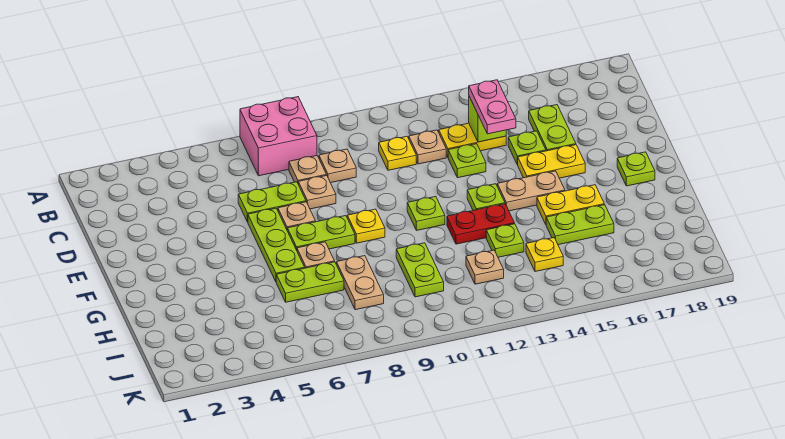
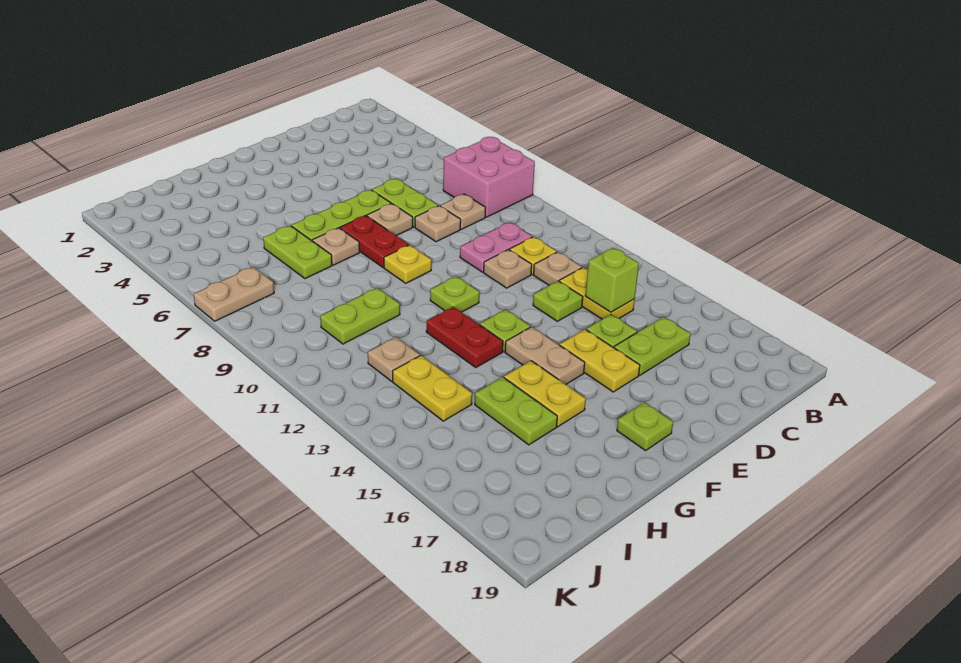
tan 1x1 plate [319,149,356,183] -> tan 1x1 plate moved to [484,250,532,288]
pink 1x2 plate [469,80,516,134] -> pink 1x2 plate moved to [460,222,532,272]
lime 1x2 plate [287,216,355,250] -> red 1x2 plate [340,215,409,267]
tan 1x2 plate [336,256,384,310] -> tan 1x2 plate moved to [194,267,274,321]
lime 1x1 plate [486,224,524,257] -> none
yellow 1x1 plate [526,238,563,272] -> yellow 1x2 plate [393,356,472,421]

